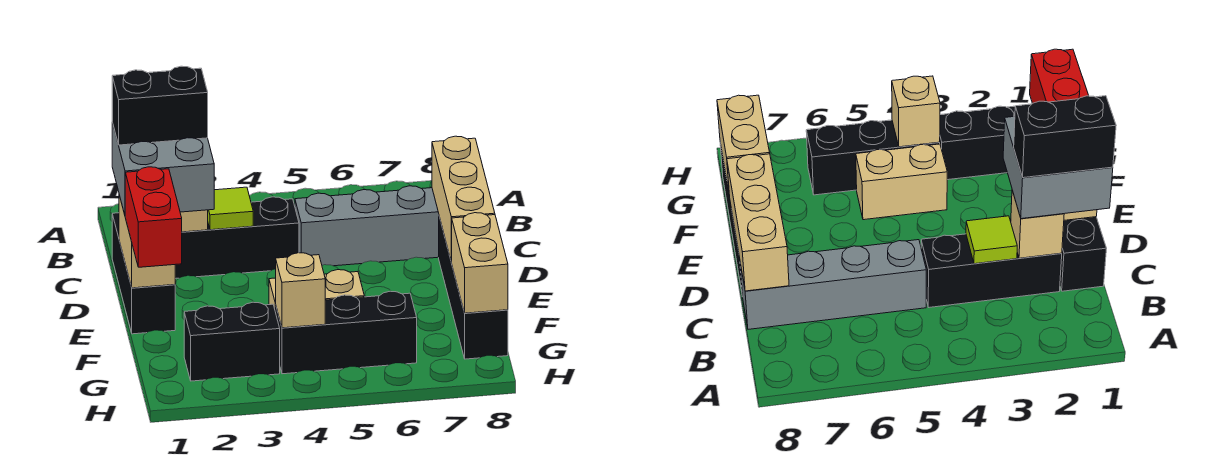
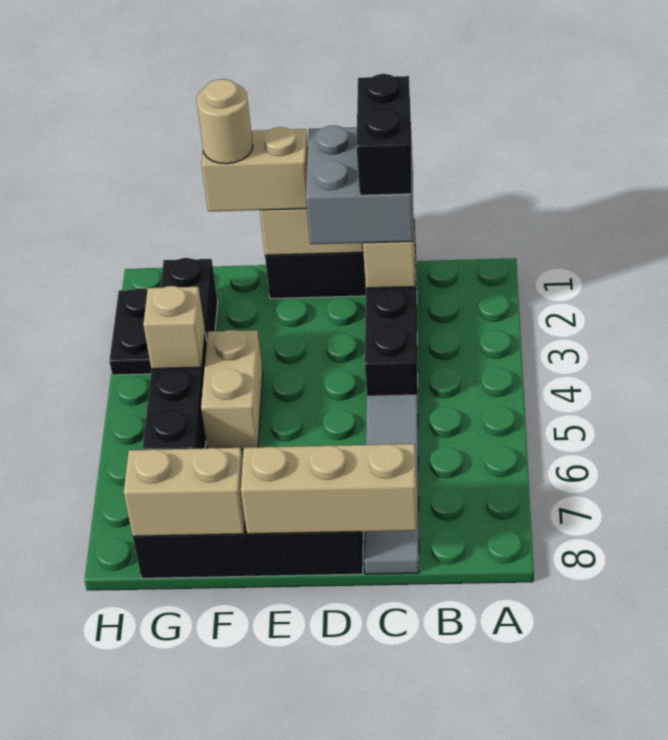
lime 1x1 tile [208,187,253,230] -> none
grey 1x4 brick [295,186,439,266] -> grey 1x4 tile [364,394,419,574]
red 1x2 brick [125,167,182,267] -> tan 1x2 brick [202,127,308,212]
none -> tan 1x1 round brick [196,79,253,164]
none -> black 1x2 plate [109,289,151,375]

